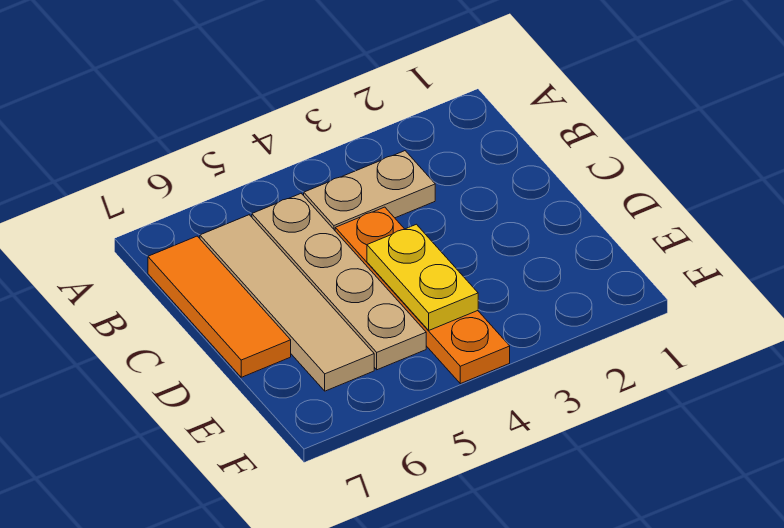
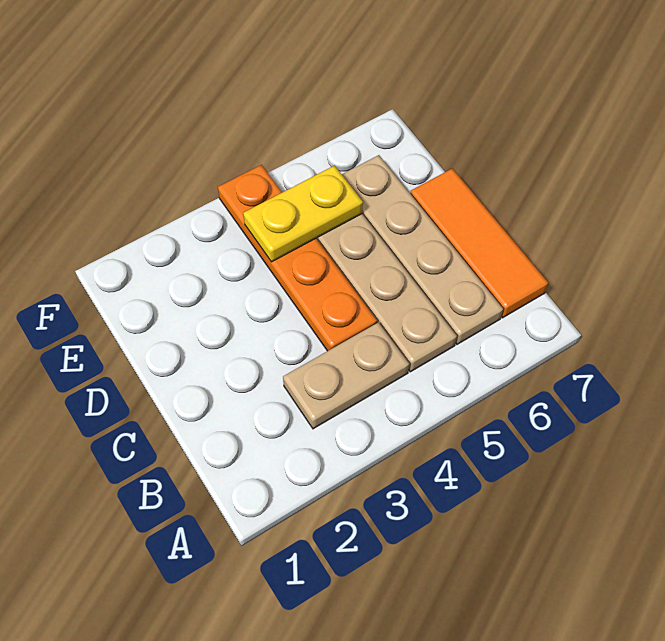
tan 1x4 tile [200,215,374,391] -> tan 1x4 plate [342,155,503,344]
yellow 1x2 plate [367,224,478,330] -> yellow 1x2 plate turned to [243,166,363,262]

